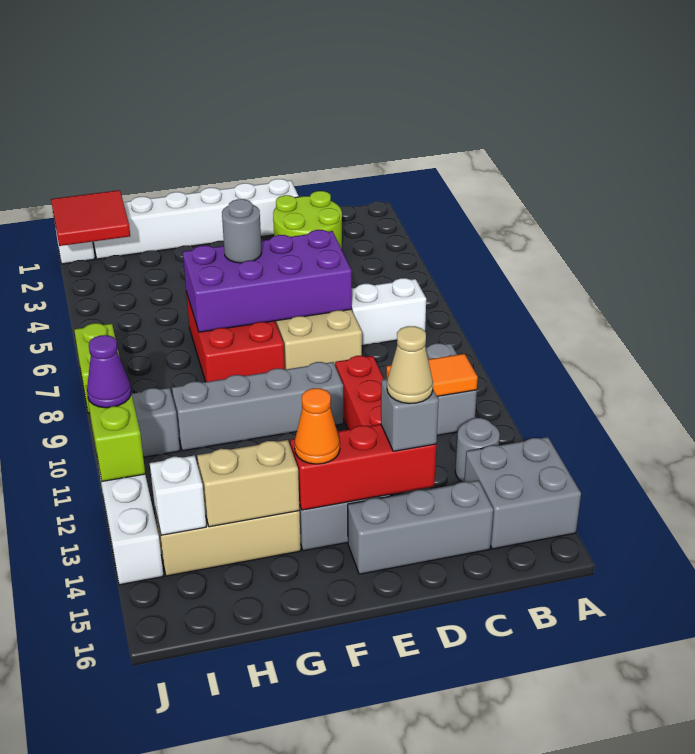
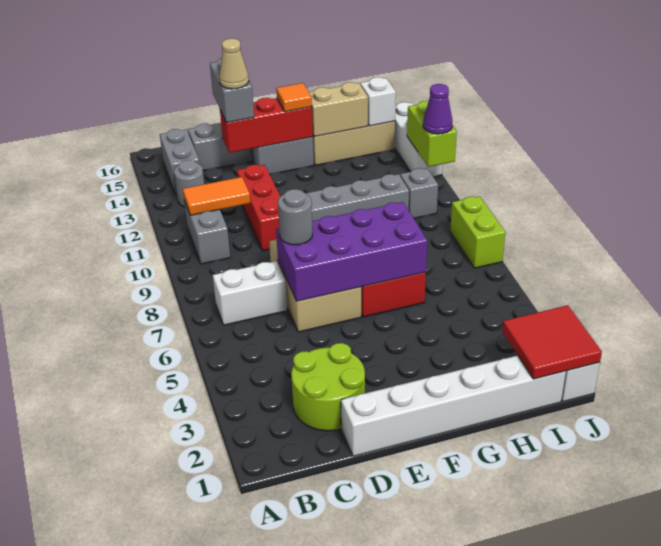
grey 2x2 brick [464,437,581,549] -> grey 1x2 brick [160,129,199,193]
grey 1x1 brick [381,379,439,451] -> grey 1x2 brick [210,58,254,123]
grey 1x1 round brick [222,199,262,263] -> grey 1x1 round brick moved to [278,189,313,245]
orange 1x1 cone [295,388,340,464] -> orange 1x1 tile [276,83,312,112]

